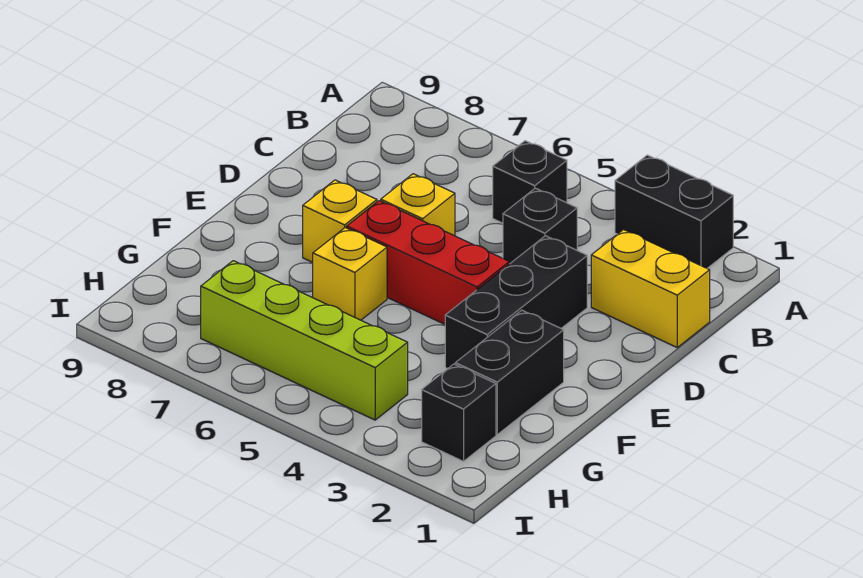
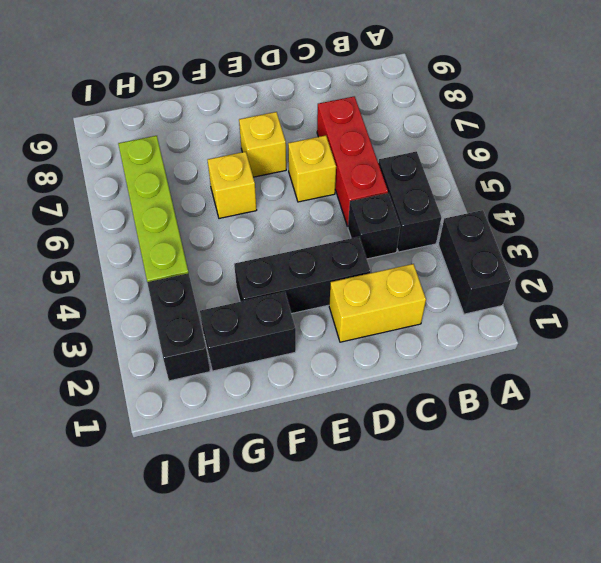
black 1x1 brick [493,141,567,223] -> black 1x2 brick [378,151,441,252]
yellow 1x2 brick [591,230,710,347] -> yellow 1x2 brick turned to [329,264,426,342]
red 1x3 brick [347,201,509,324] -> red 1x3 brick moved to [317,96,388,226]
black 1x1 brick [422,364,496,461] -> black 1x2 brick [147,273,210,381]

